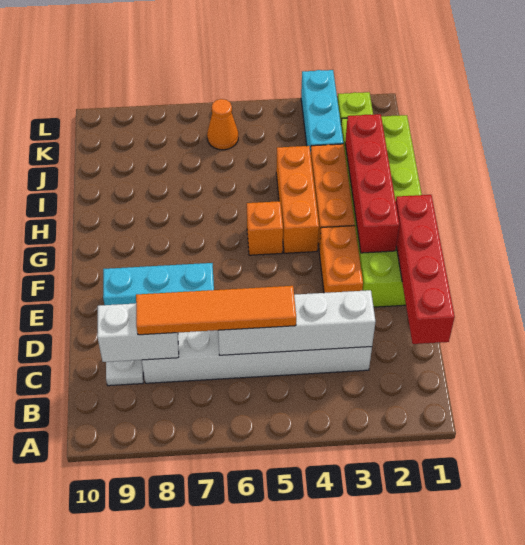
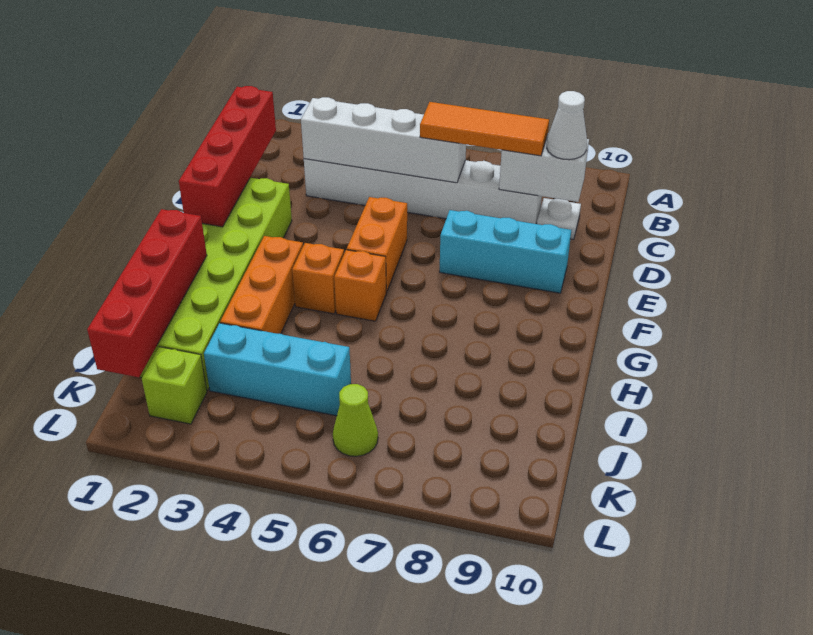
orange 1x4 tile [136,286,296,335] -> orange 1x3 tile [420,102,549,156]
none -> white 1x1 cone [547,91,587,160]
orange 1x2 brick [319,226,363,293] -> orange 1x2 brick moved to [347,197,407,292]
red 1x4 brick [345,114,399,253] -> red 1x4 brick moved to [87,209,207,377]
orange 1x3 brick [276,146,319,253] -> orange 1x1 brick [292,243,344,314]
cyan 1x3 brick [301,70,343,155] -> cyan 1x3 brick turned to [204,323,351,416]
orange 1x1 cone [207,99,238,150] -> lime 1x1 cone [333,384,378,456]

